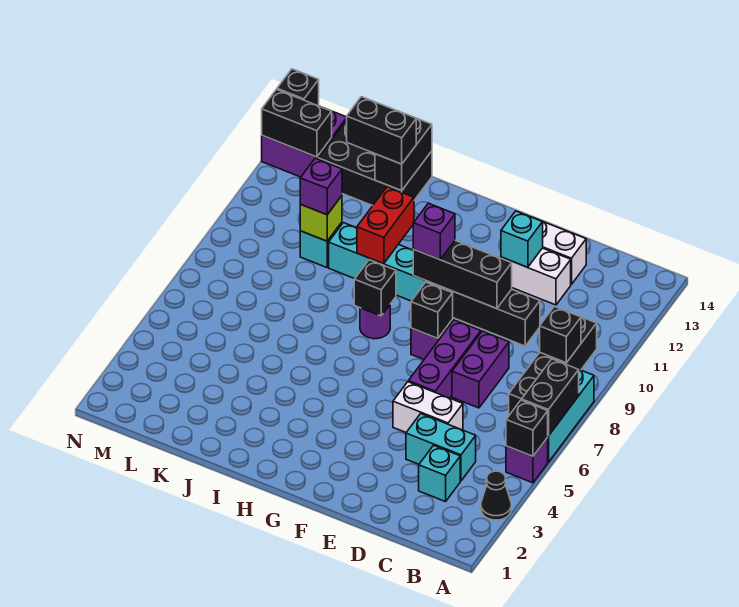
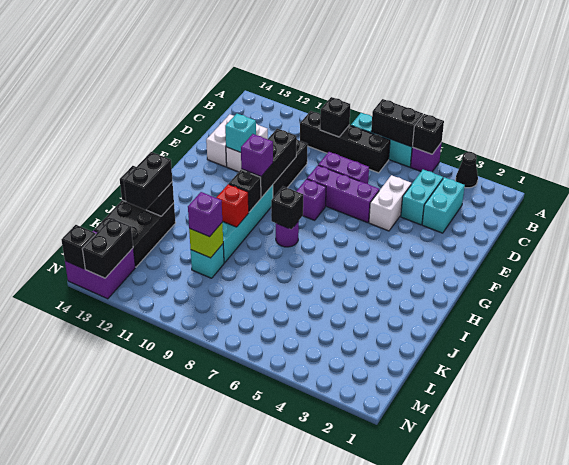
cyan 1x1 brick [419,445,460,502] -> cyan 1x2 brick [422,177,465,233]
black 1x1 brick [411,282,453,339] -> black 1x1 brick moved to [229,170,261,212]
red 1x2 brick [357,187,414,264] -> red 1x1 brick [216,184,249,227]

